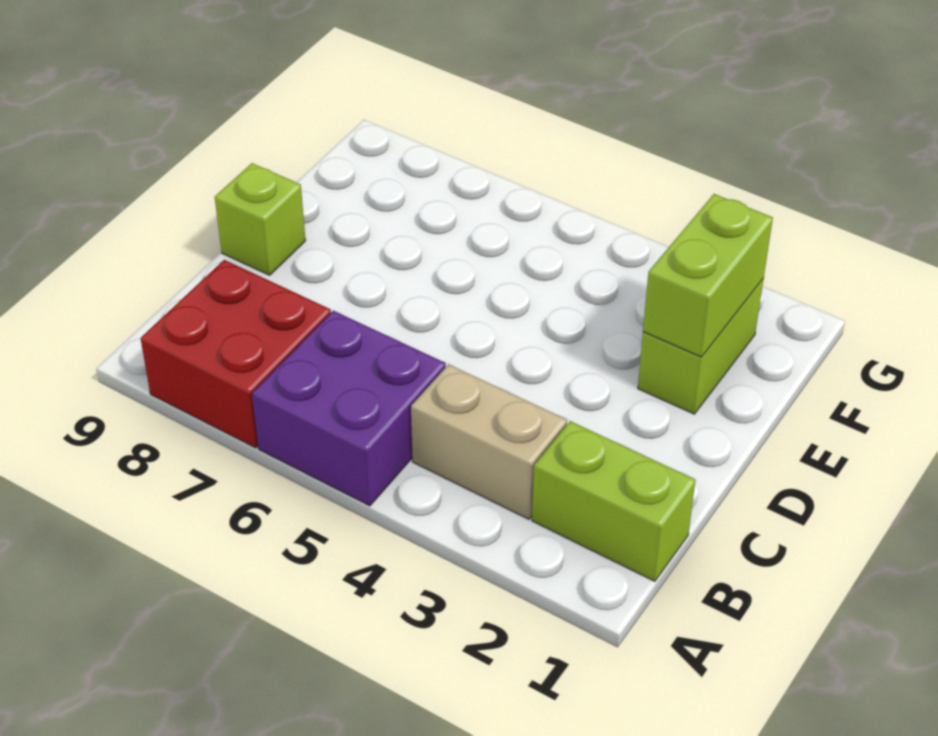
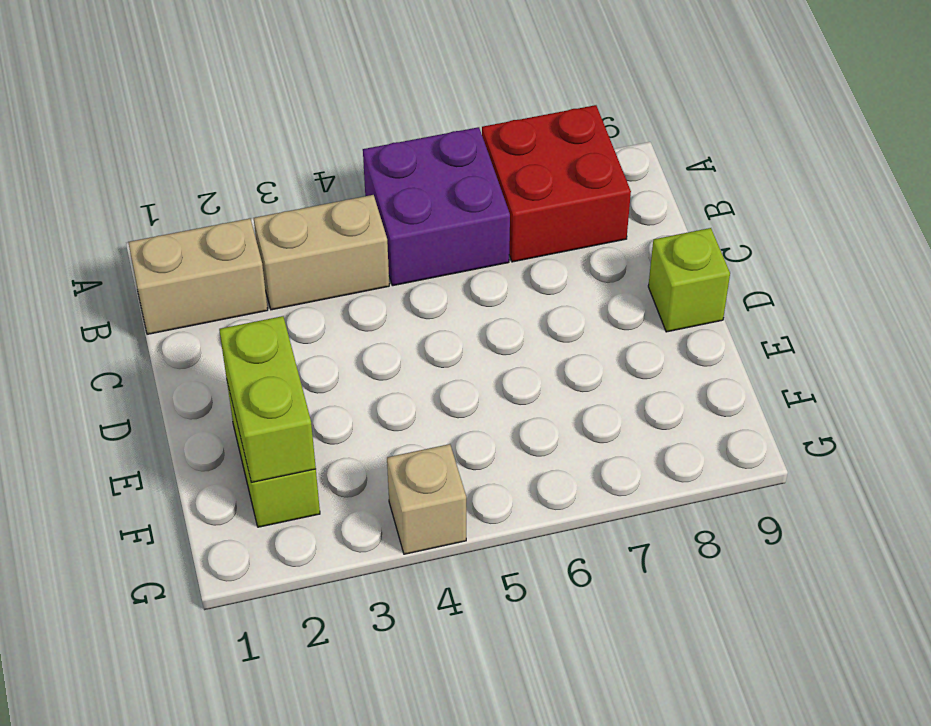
lime 1x2 brick [532,421,696,581] -> tan 1x2 brick [128,218,268,334]
none -> tan 1x1 brick [387,444,466,554]

